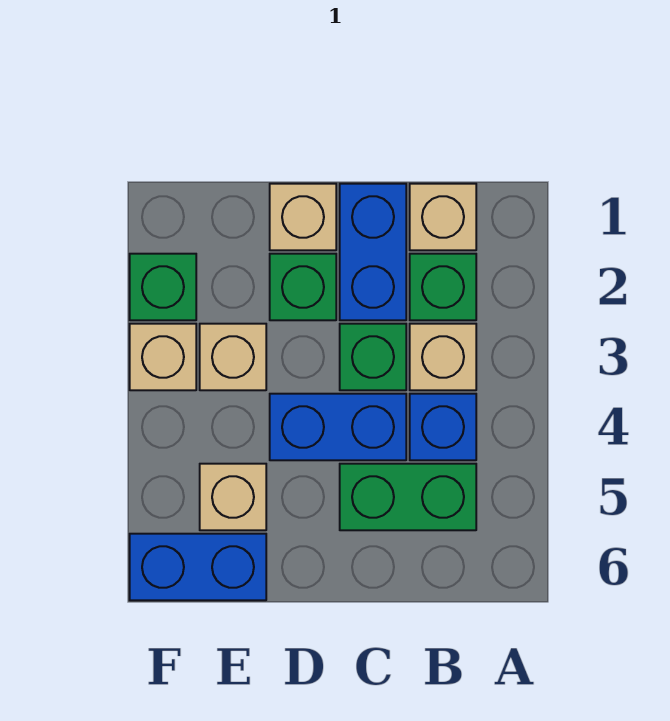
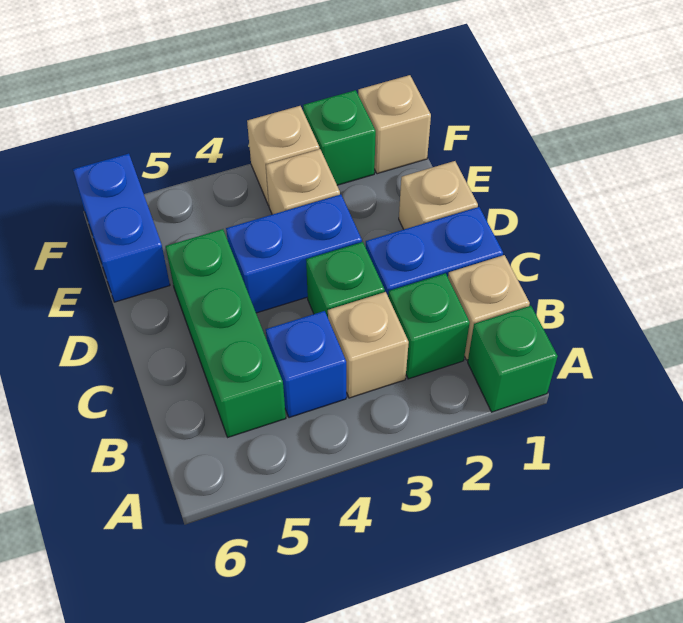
green 1x2 brick [340,464,476,530] -> green 1x3 brick [166,229,286,437]
blue 1x2 brick [270,394,406,460] -> blue 1x2 brick turned to [226,195,362,313]
green 1x1 brick [270,254,336,320] -> green 1x1 brick moved to [468,306,558,412]
tan 1x1 brick [200,464,266,530] -> tan 1x1 brick moved to [358,75,431,174]

